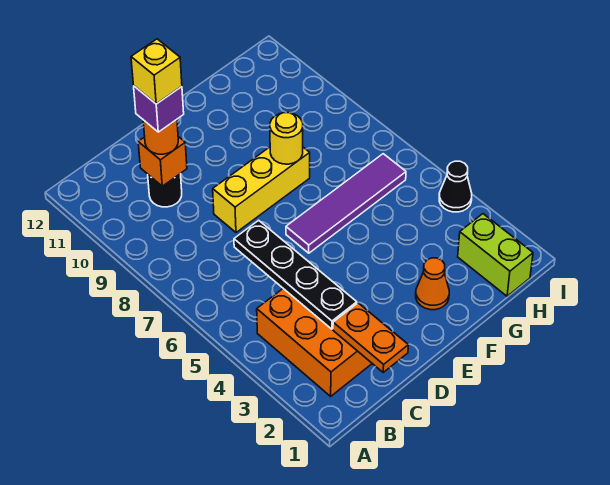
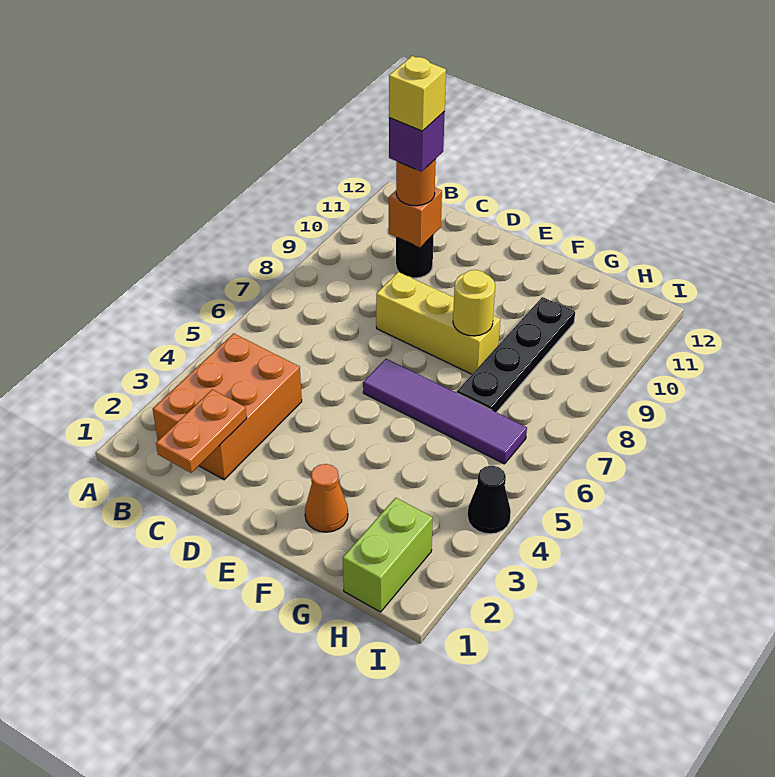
black 1x4 plate [234,220,357,329] -> black 1x4 plate moved to [457,297,575,412]

